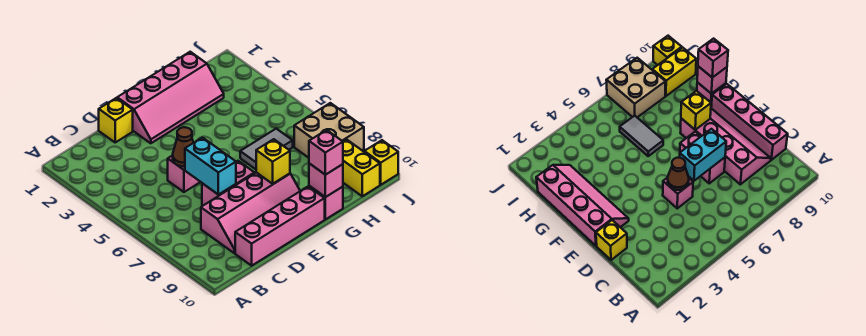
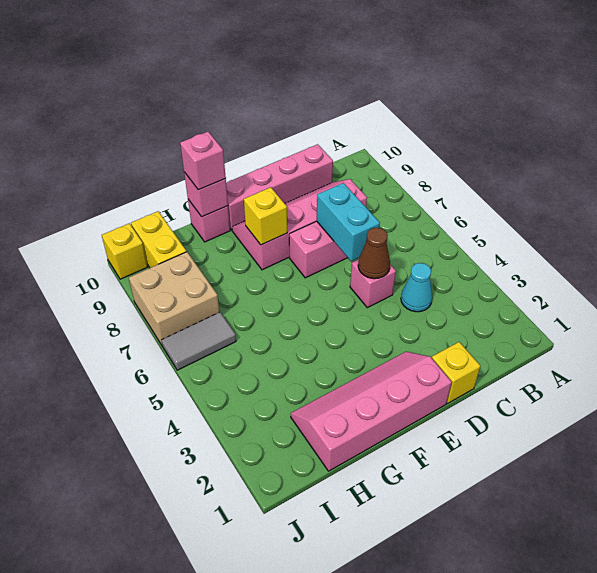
none -> cyan 1x1 cone [401,263,432,312]
grey 1x2 tile [240,129,293,169] -> grey 1x2 tile moved to [162,312,236,370]

